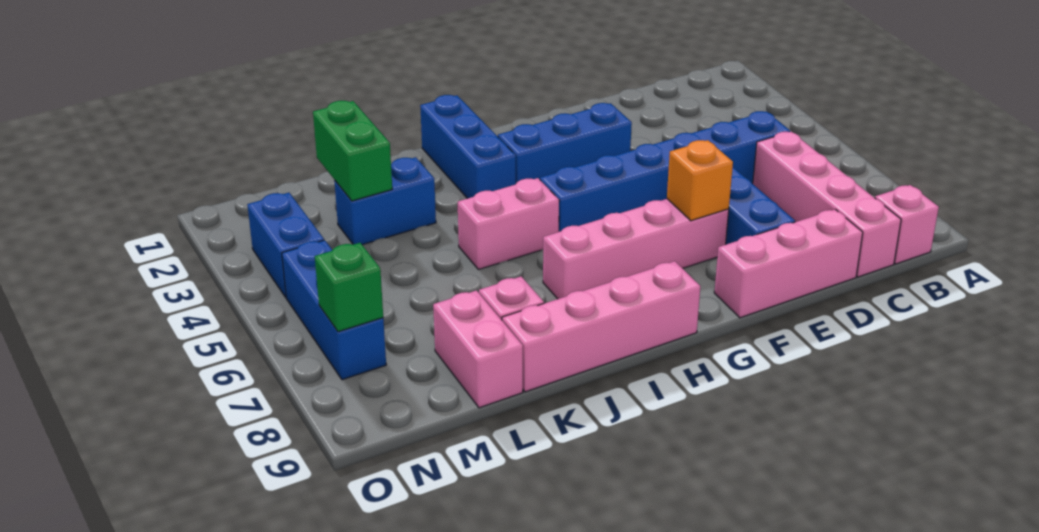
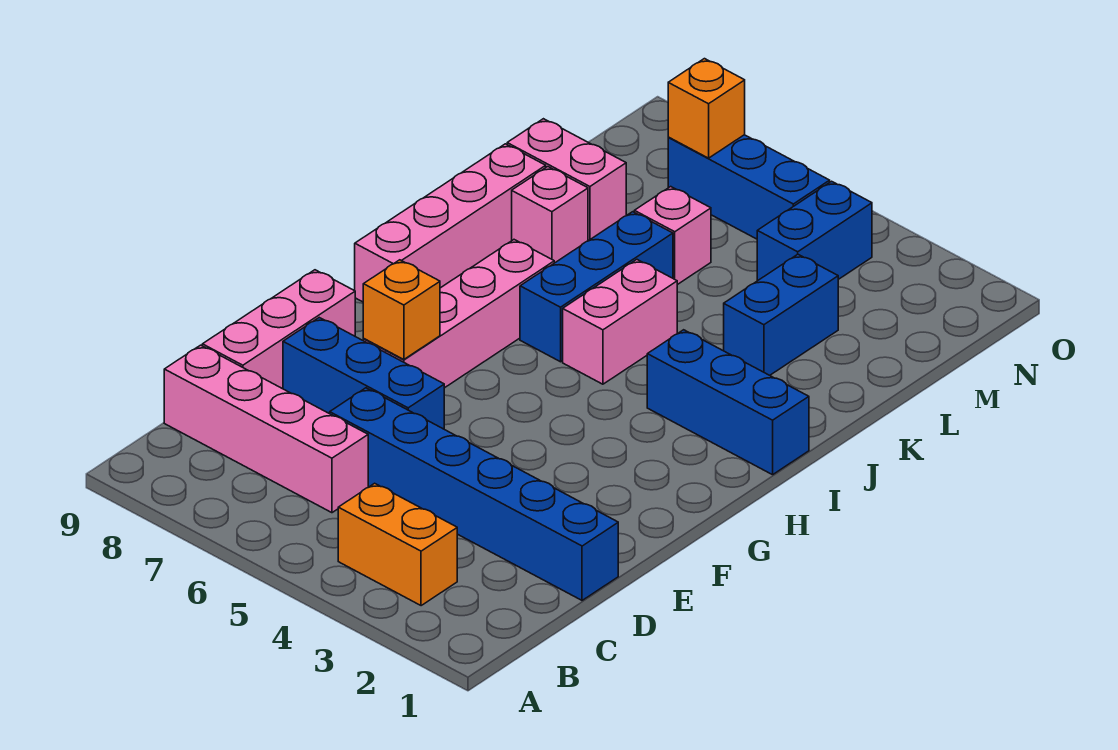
none -> orange 1x2 brick [338,483,457,606]
pink 1x1 brick [875,185,939,264] -> pink 1x1 brick moved to [634,187,711,285]
blue 1x6 brick [540,111,790,232] -> blue 1x6 brick turned to [330,388,618,600]
blue 1x3 brick [498,103,632,183] -> blue 1x3 brick moved to [520,212,673,362]
green 1x2 brick [313,101,392,201] -> none
blue 1x2 brick [247,193,324,297] -> blue 1x2 brick turned to [757,181,872,281]
green 1x1 brick [315,243,383,332] -> orange 1x1 brick [668,59,745,158]

